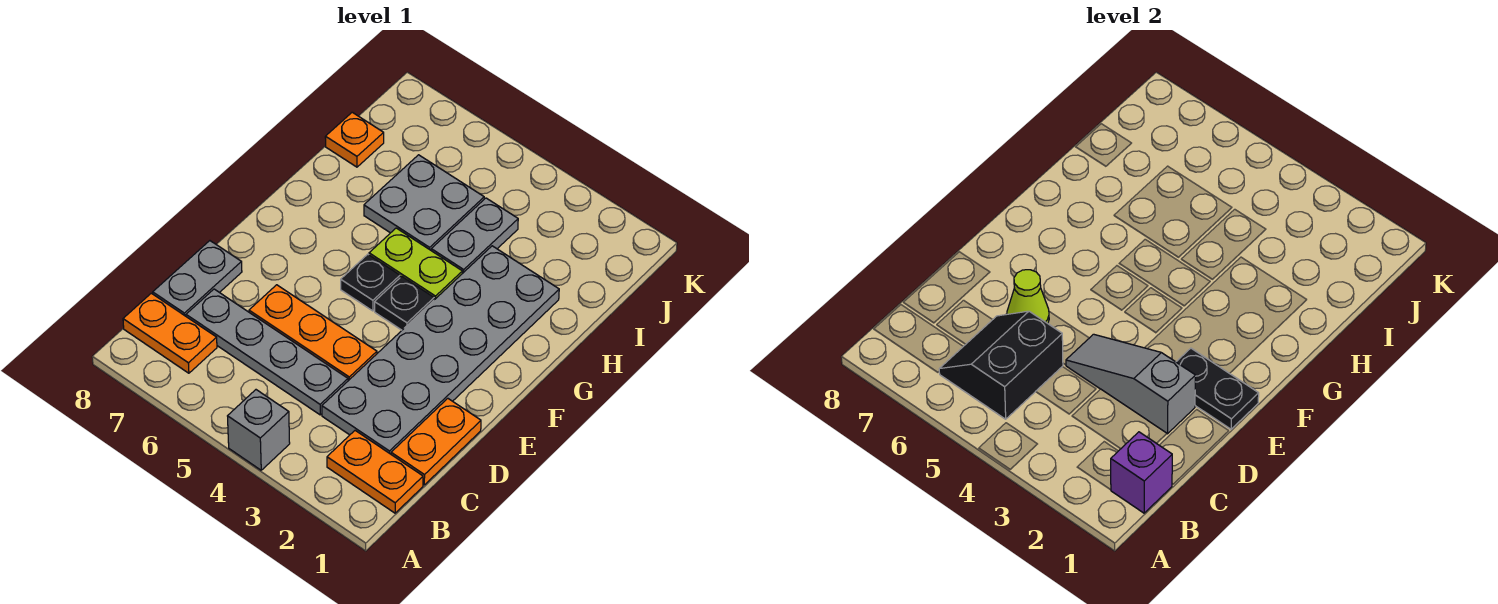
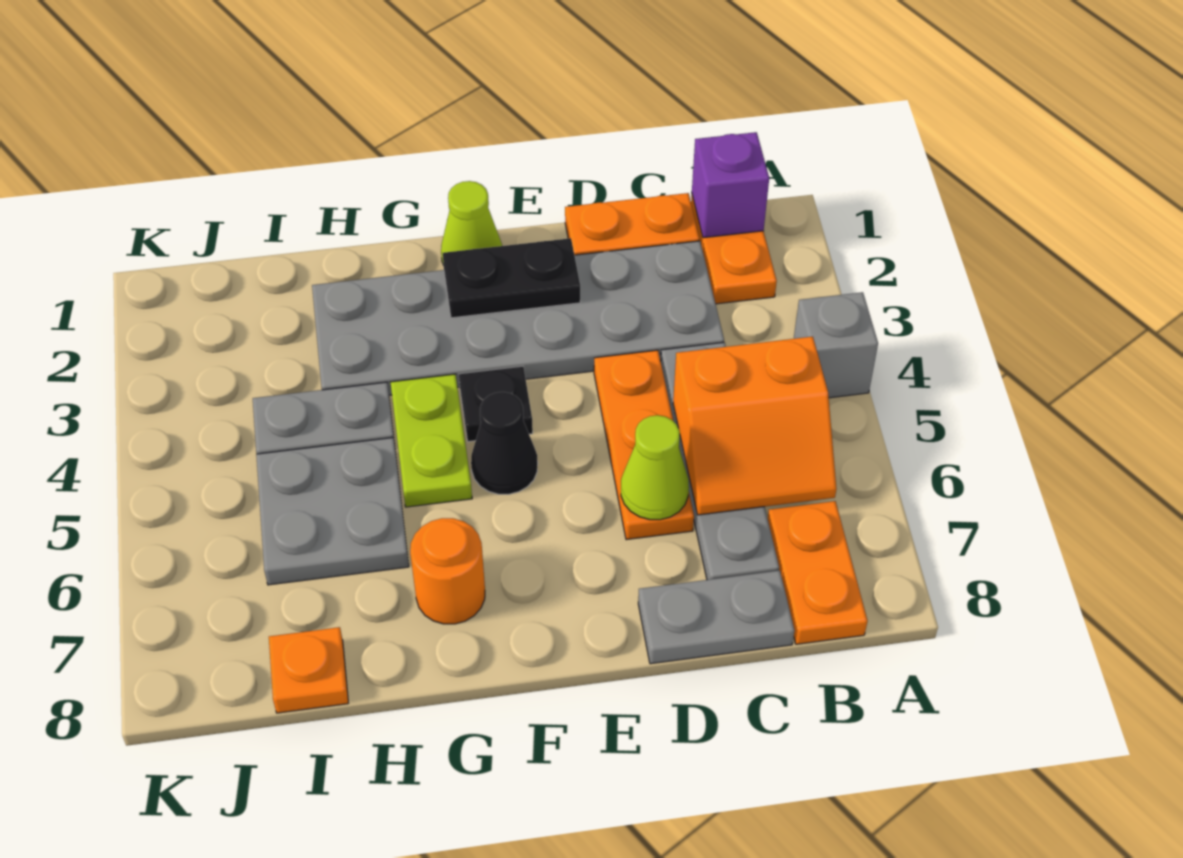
black 2x2 slope [939,311,1063,419] -> orange 2x2 slope [673,337,837,515]
grey 1x3 slope [1066,334,1196,434] -> none
black 1x2 plate [1177,348,1259,429] -> black 1x2 plate turned to [443,238,580,318]
none -> lime 1x1 cone [441,181,502,265]
black 1x1 plate [341,254,400,311] -> black 1x1 cone [471,392,538,494]
none -> orange 1x1 round brick [410,518,485,624]

